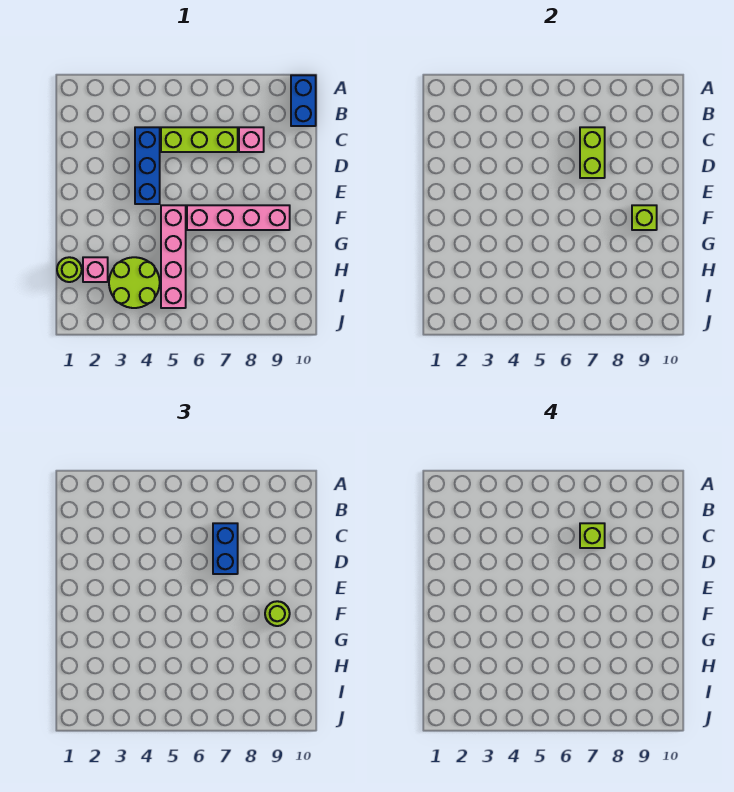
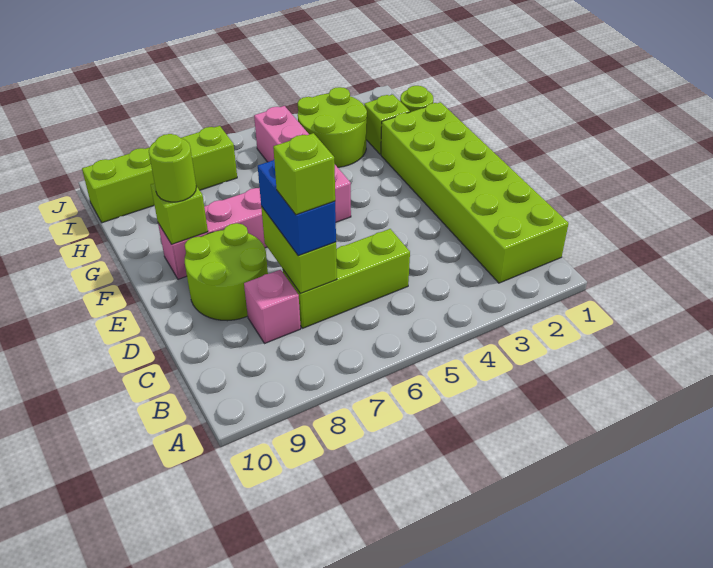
blue 1x2 brick [291,75,316,126] -> none
none -> lime 2x6 brick [381,102,569,283]
blue 1x3 brick [135,127,160,204] -> none
none -> lime 2x2 round brick [185,223,268,321]
pink 1x1 brick [83,257,108,282] -> lime 1x1 brick [364,94,410,154]
none -> lime 1x4 brick [82,126,237,223]

